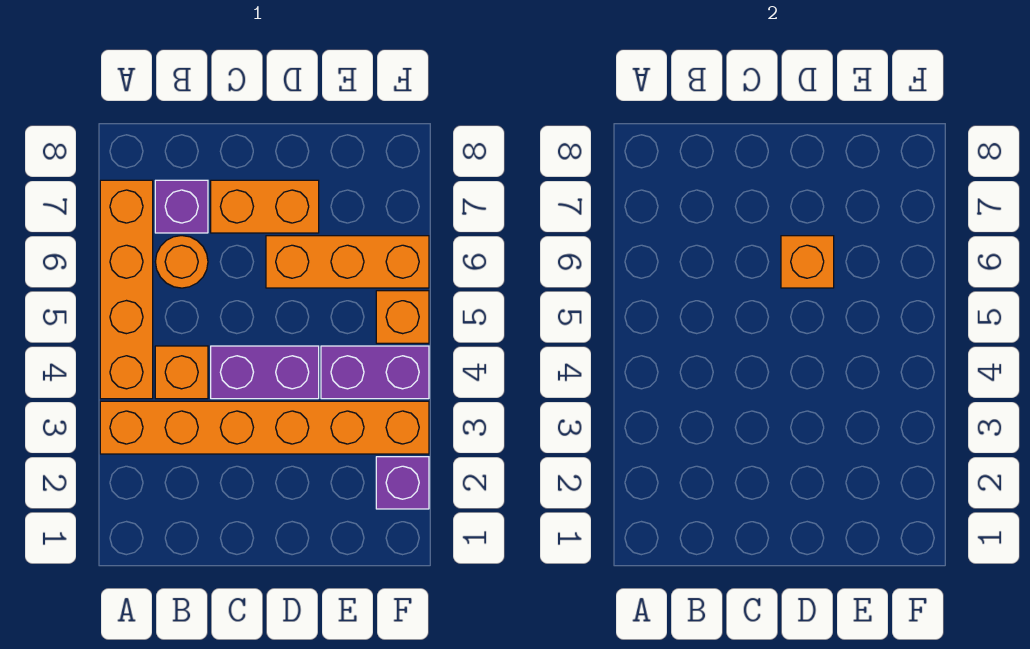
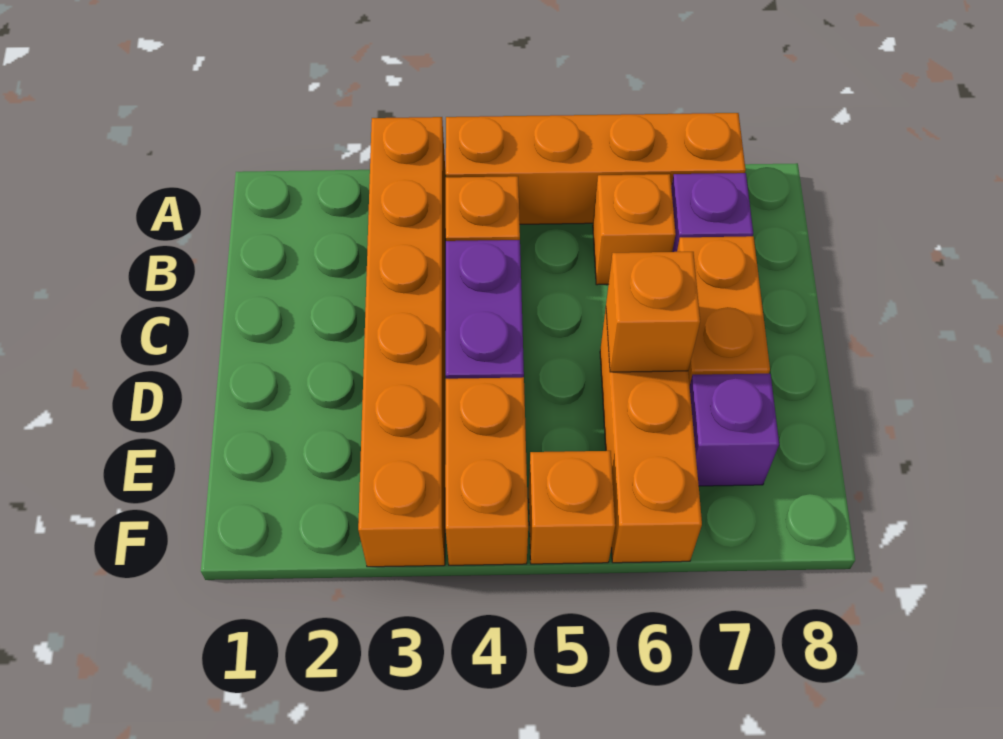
orange 1x1 round brick [155,236,208,288] -> orange 1x1 brick [593,174,676,285]
purple 1x2 brick [321,346,429,399] -> orange 1x2 brick [445,377,528,565]
purple 1x1 brick [376,457,429,509] -> purple 1x1 brick moved to [690,374,779,486]

